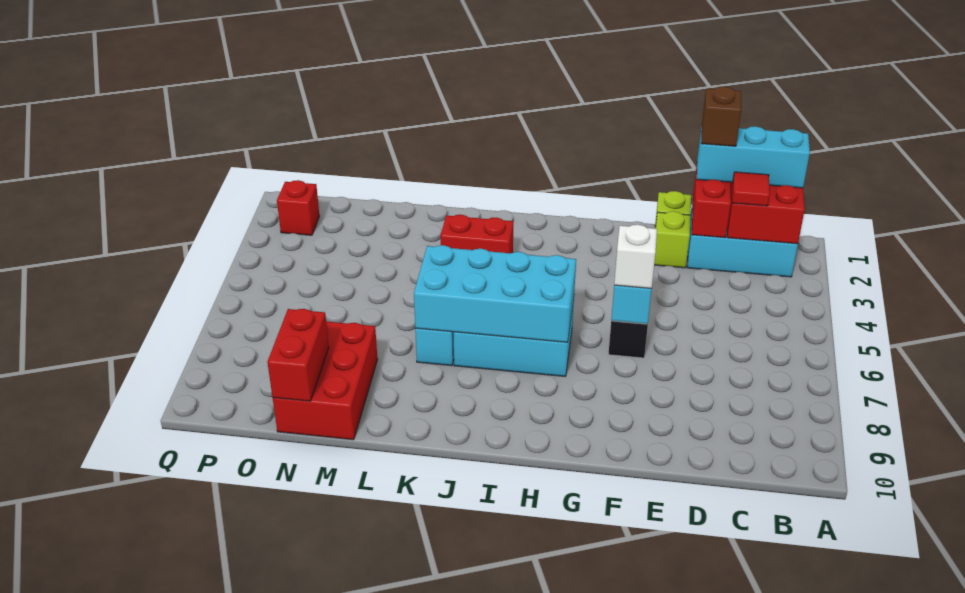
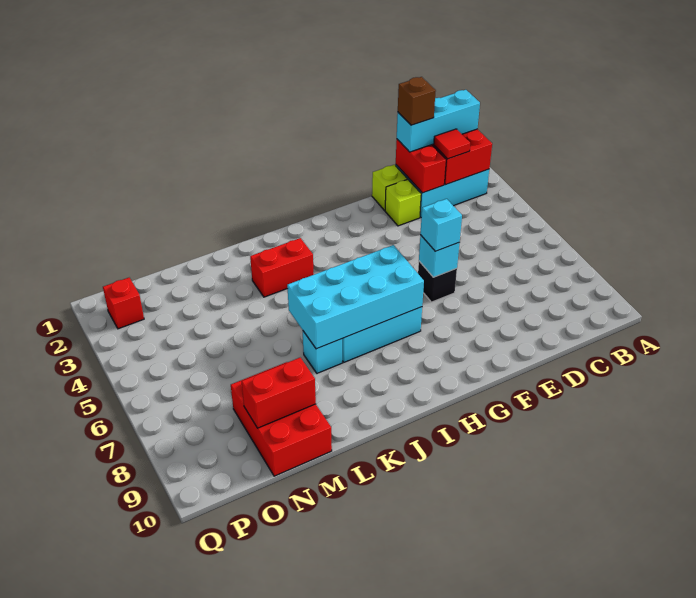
white 1x1 brick [614,225,657,289] -> cyan 1x1 brick [420,199,462,251]
red 1x2 brick [267,309,329,401] -> red 1x2 brick turned to [242,358,316,428]

